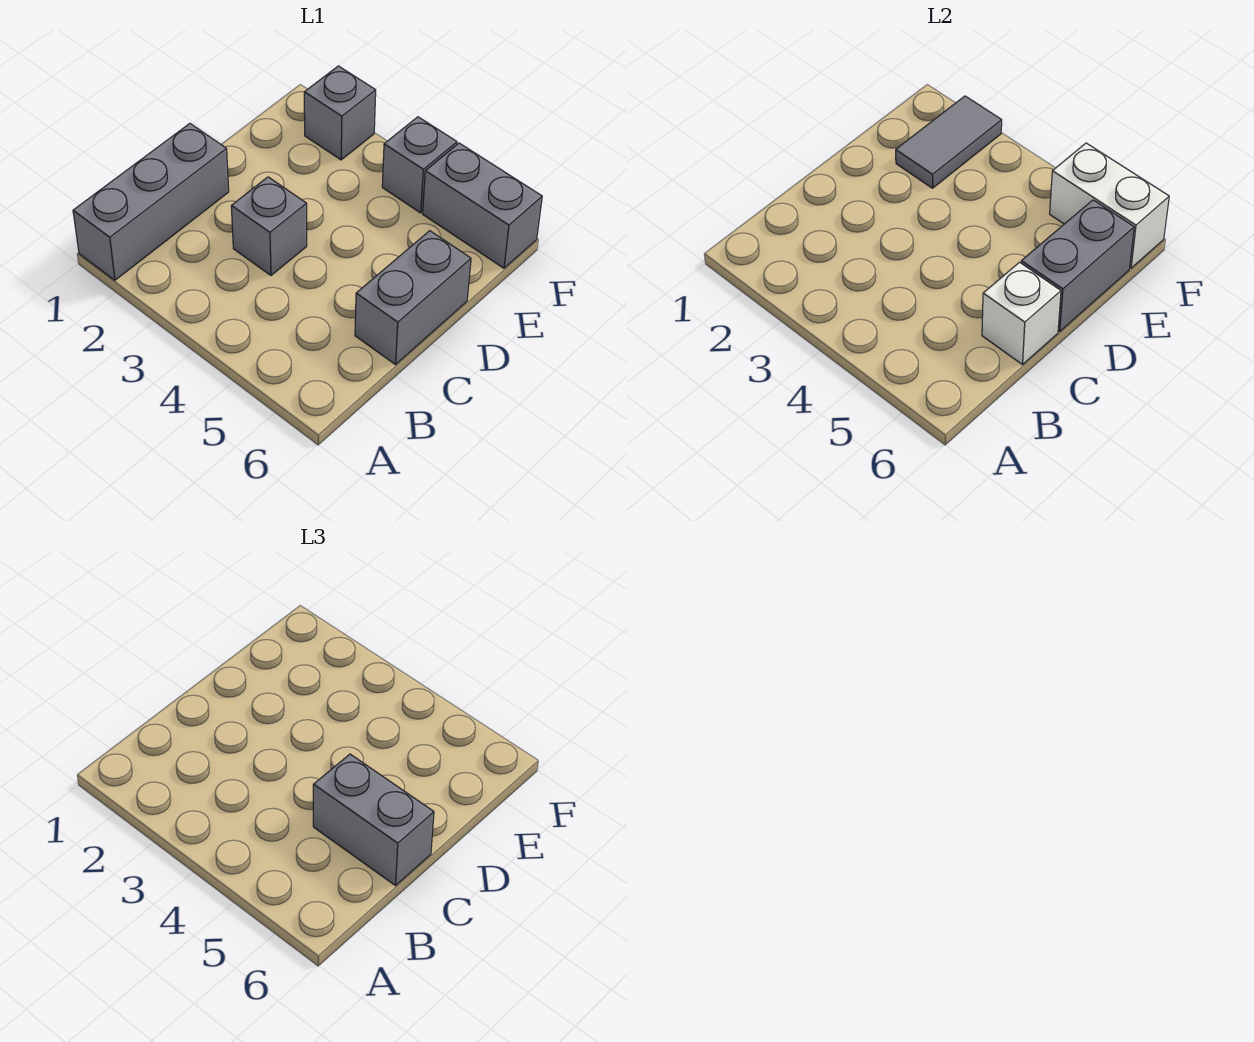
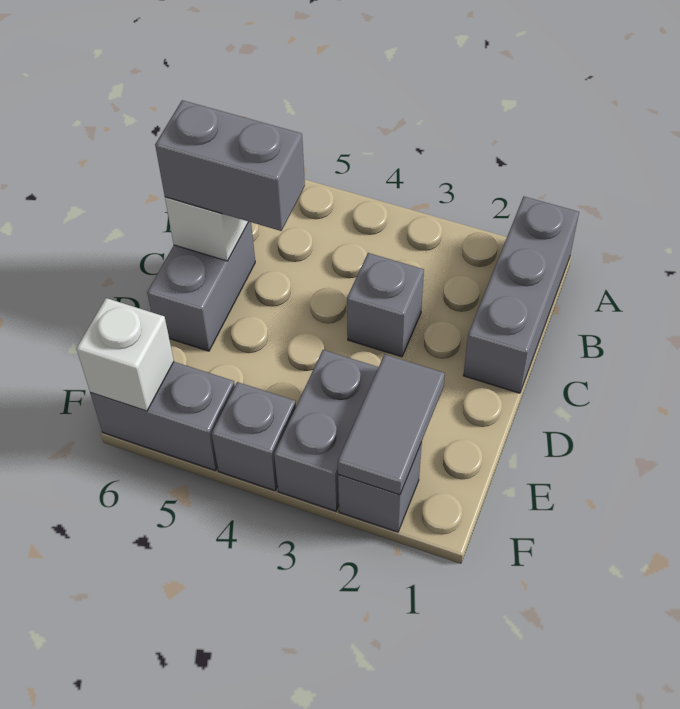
grey 1x2 brick [1021,200,1134,331] -> grey 1x2 brick moved to [274,350,379,511]
white 1x2 brick [1050,143,1169,268] -> white 1x1 brick [76,298,174,411]

